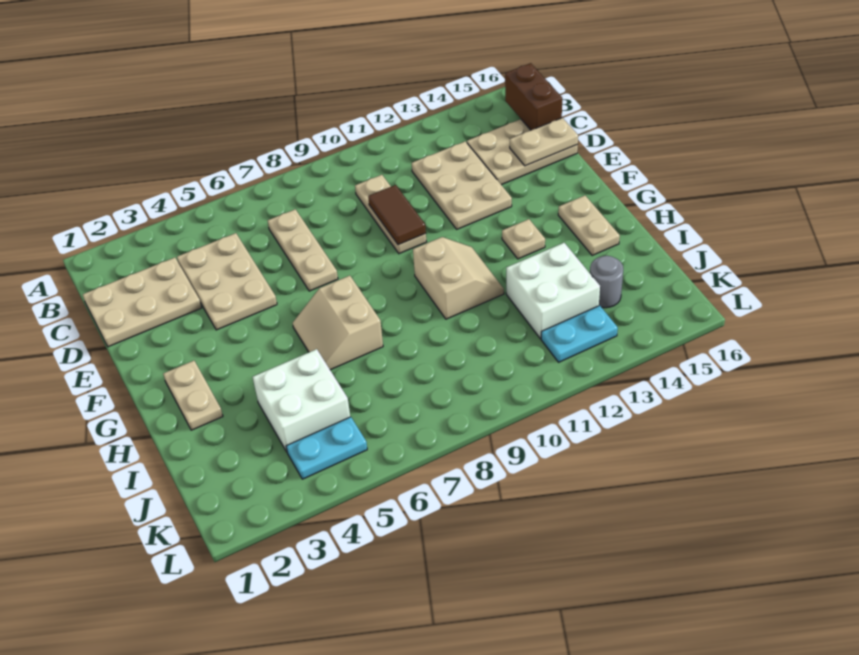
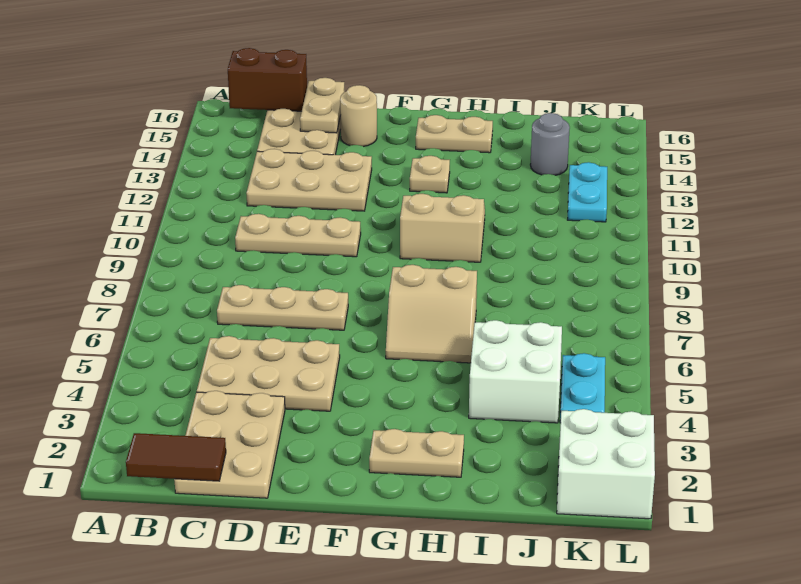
brown 1x2 tile [368,185,426,245] -> brown 1x2 tile moved to [126,433,226,481]
none -> tan 1x1 round brick [340,85,377,147]
white 2x2 brick [506,243,600,339] -> white 2x2 brick moved to [557,409,655,519]

